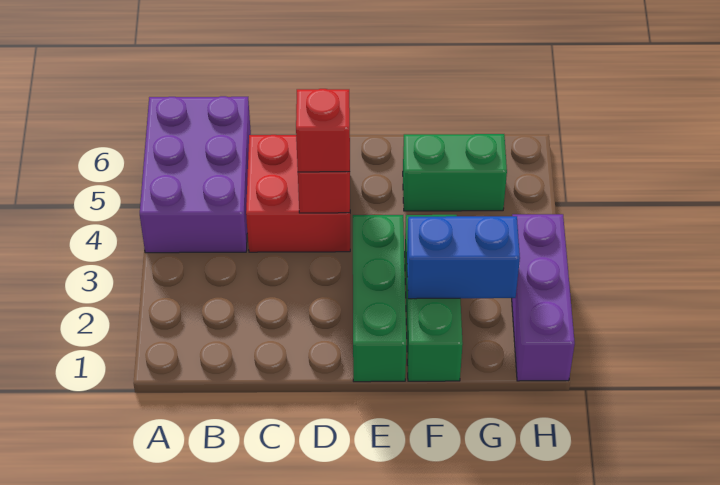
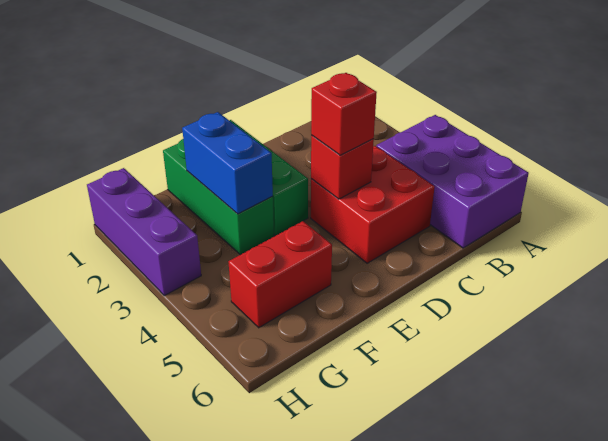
blue 1x2 brick [407,216,520,299] -> blue 1x2 brick turned to [182,112,273,214]
green 1x2 brick [403,134,507,211] -> red 1x2 brick [229,221,332,328]

